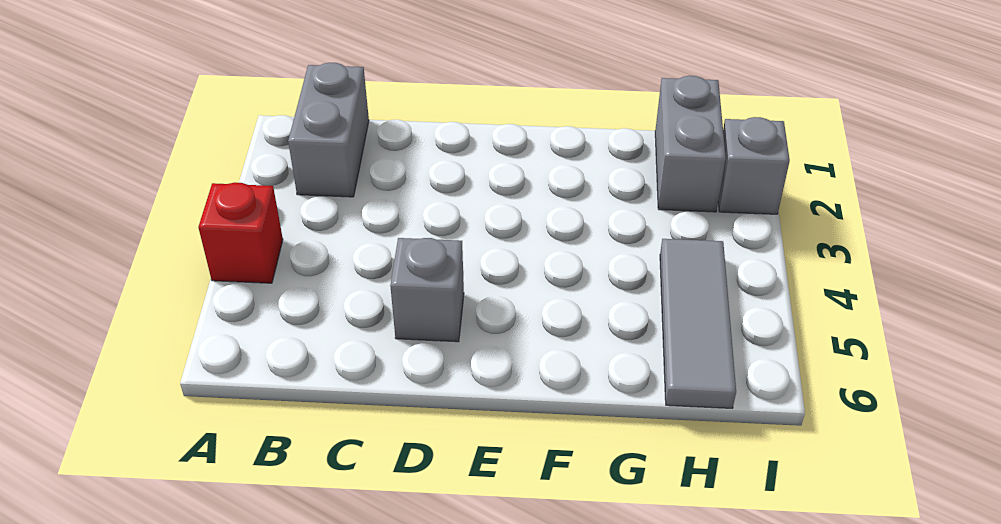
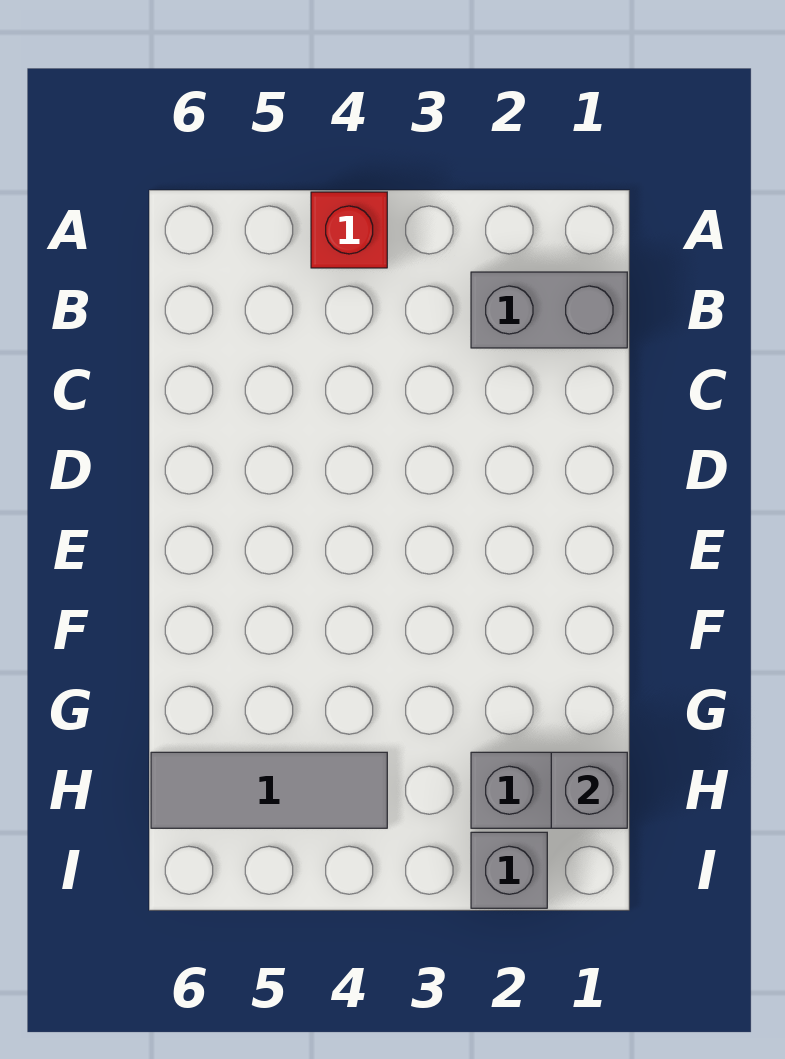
grey 1x1 brick [390,238,464,342] -> grey 1x1 brick moved to [551,752,627,828]

